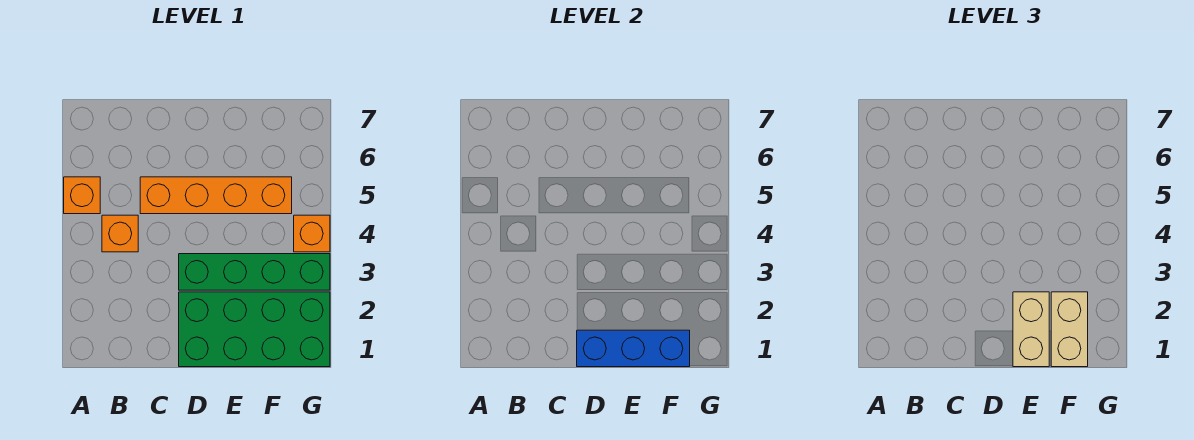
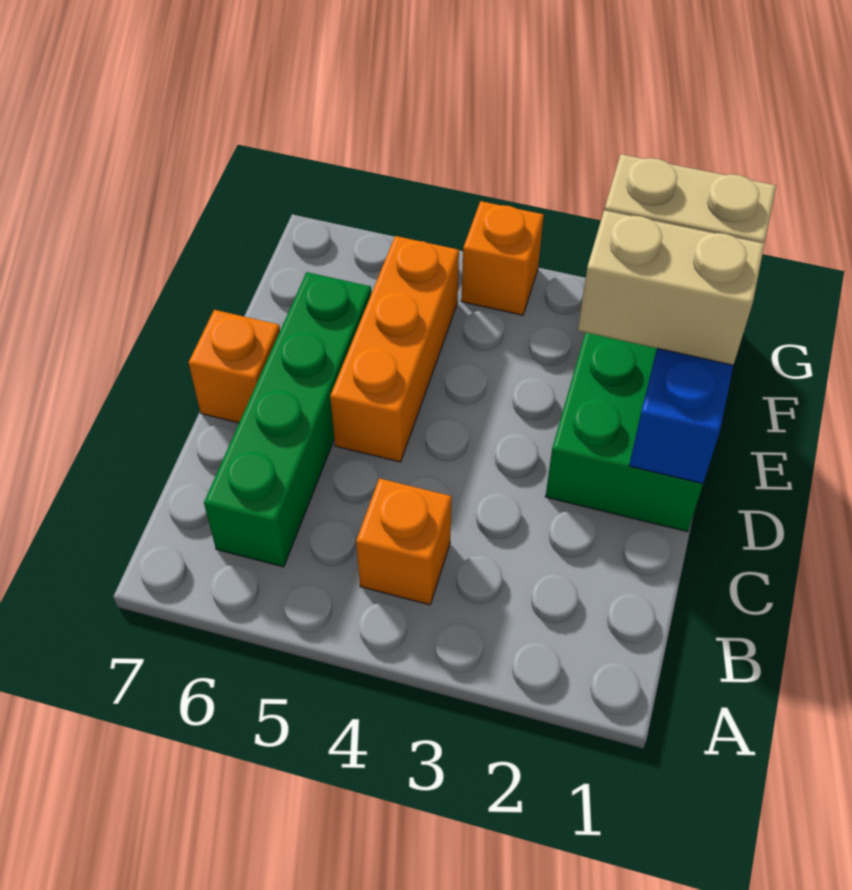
orange 1x1 brick [64,177,100,214] -> orange 1x1 brick moved to [189,310,280,423]
orange 1x4 brick [140,177,292,214] -> orange 1x3 brick [330,236,459,462]
green 1x4 brick [179,254,330,290] -> green 1x4 brick moved to [204,272,371,567]

